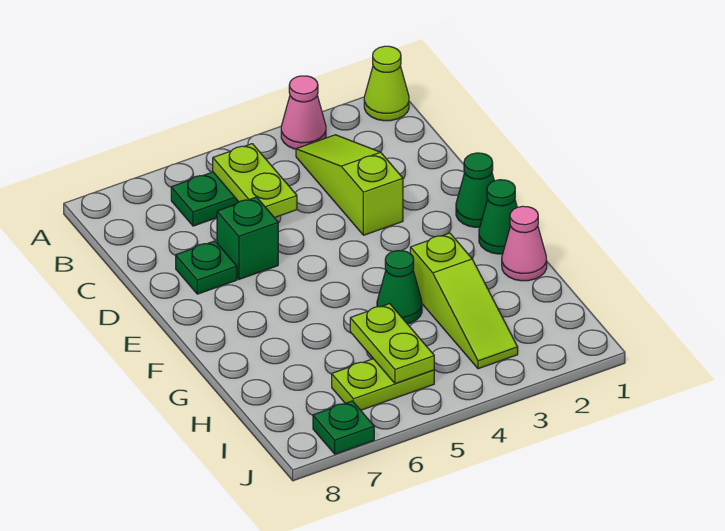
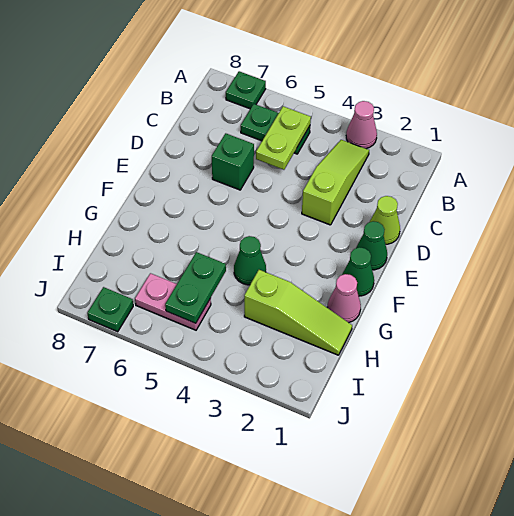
lime 1x1 cone [364,46,409,121] -> lime 1x1 cone moved to [370,196,400,244]
green 1x1 plate [176,241,237,294] -> green 1x1 plate moved to [226,71,266,109]
lime 1x3 slope [410,233,518,369] -> lime 1x3 slope turned to [244,270,352,355]
lime 1x2 plate [350,304,434,384] -> green 1x2 plate [165,252,226,323]
lime 1x2 plate [332,359,434,410] -> pink 1x2 plate [135,273,211,330]

